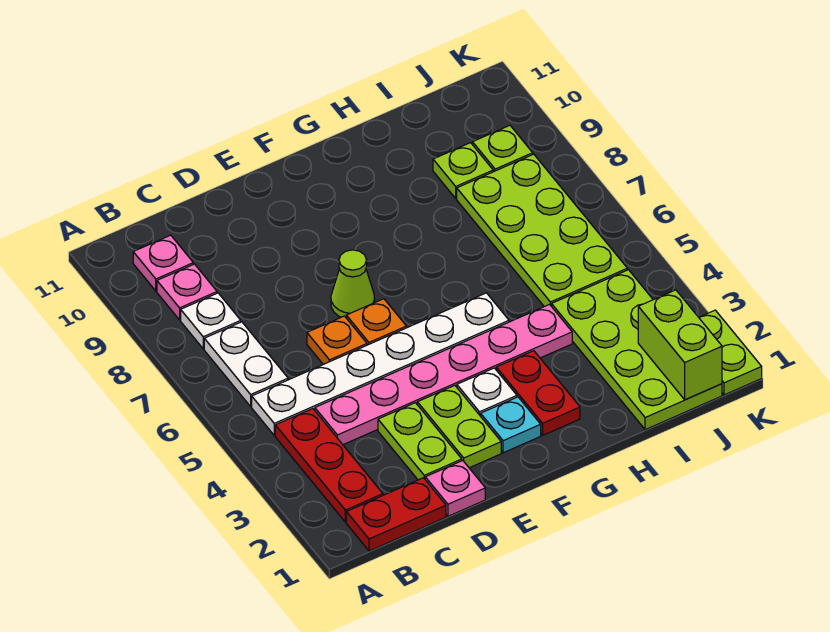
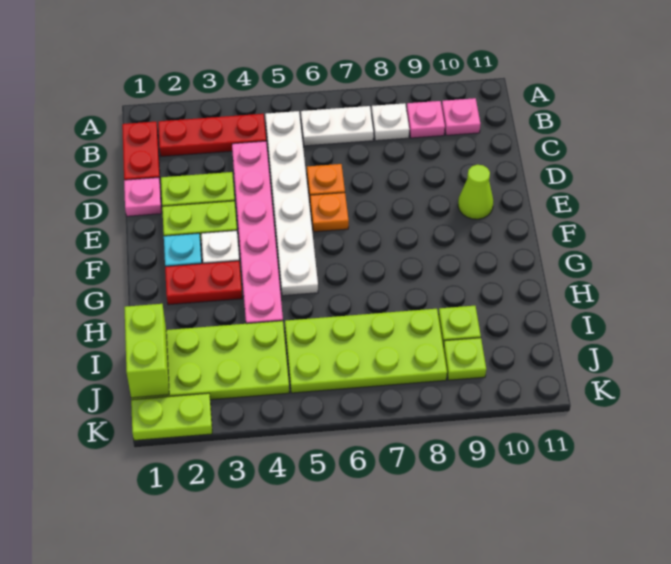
lime 1x1 cone [331,250,375,317] -> lime 1x1 cone moved to [458,165,493,219]
lime 1x2 brick [638,290,722,400] -> lime 1x2 brick turned to [124,304,169,398]

